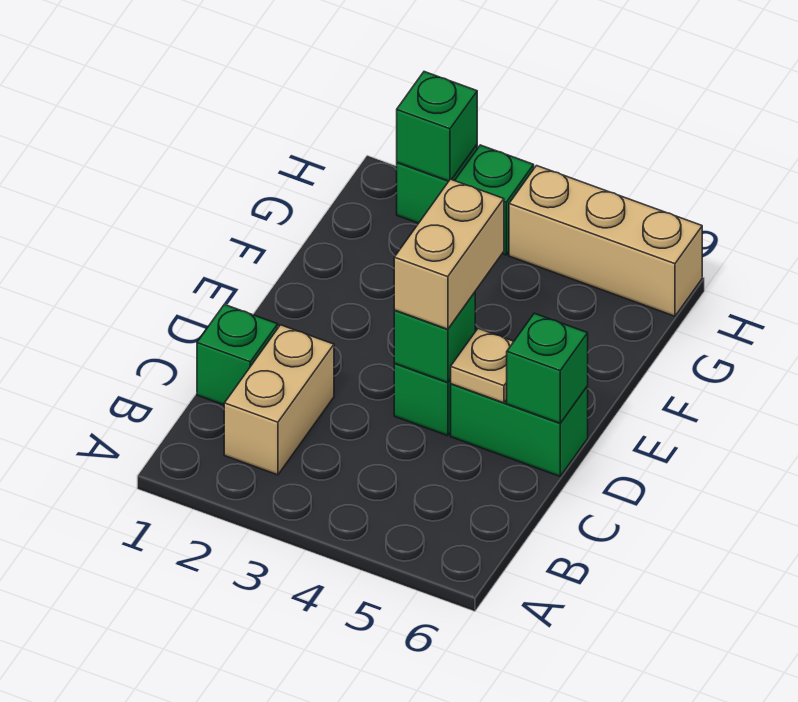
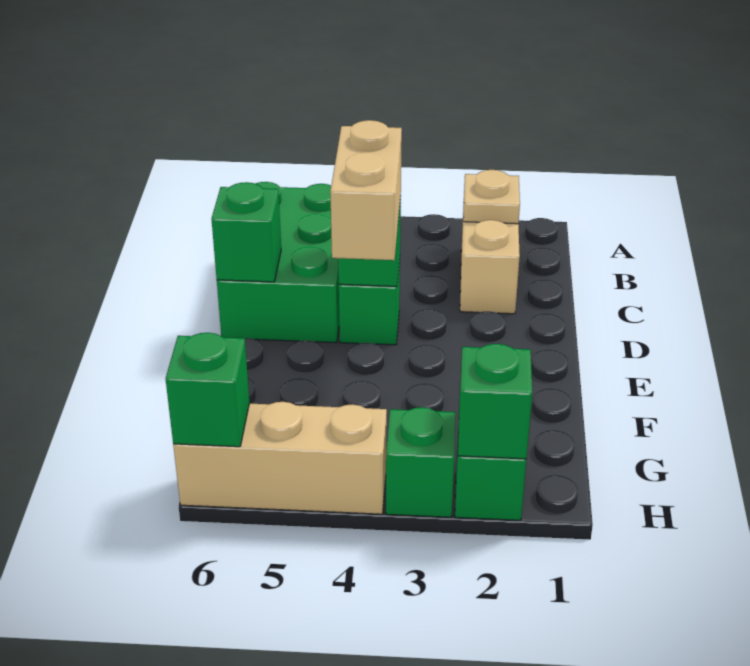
green 1x1 brick [197,304,278,405] -> green 1x1 brick moved to [166,333,249,447]
green 1x2 brick [451,384,588,476] -> green 2x3 brick [217,182,339,343]
tan 1x1 plate [450,328,514,403] -> tan 1x1 plate moved to [463,170,520,224]

